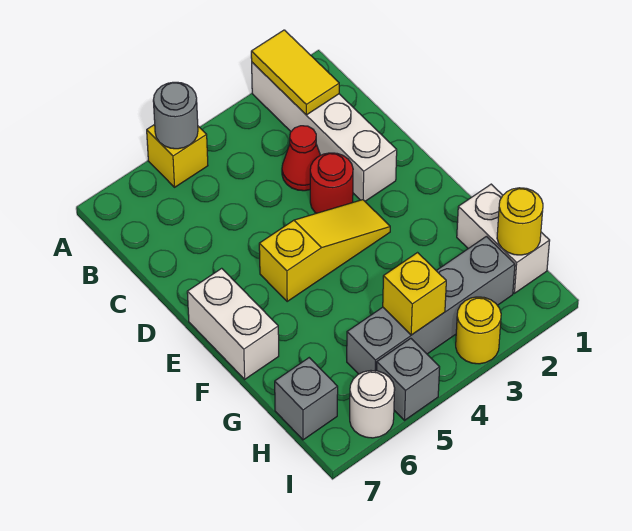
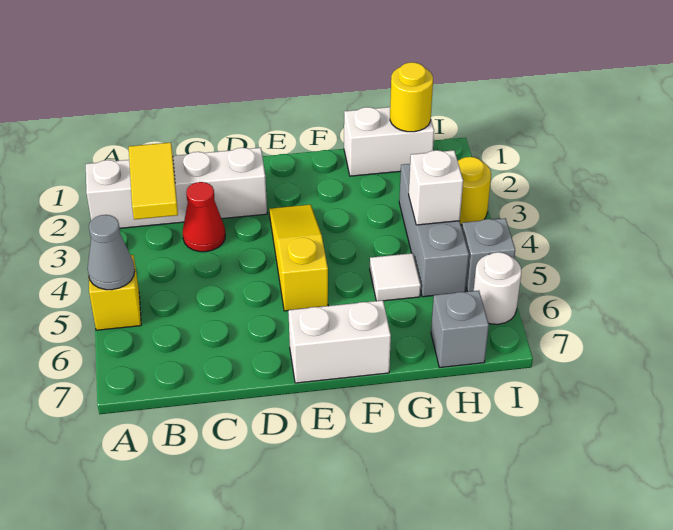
yellow 1x2 tile [251,30,339,115] -> yellow 1x2 tile turned to [129,142,178,220]
grey 1x1 round brick [153,82,198,149] -> grey 1x1 cone [87,215,135,290]
red 1x1 round brick [310,153,353,213] -> none
none -> white 1x1 tile [370,253,421,301]
grey 1x4 brick [347,236,515,374] -> grey 1x3 brick [399,164,469,297]
yellow 1x1 brick [383,253,446,335] -> white 1x1 brick [409,150,463,225]

